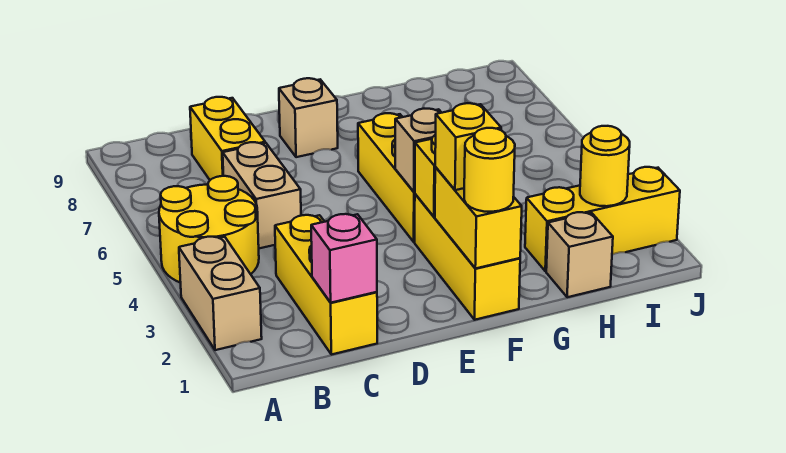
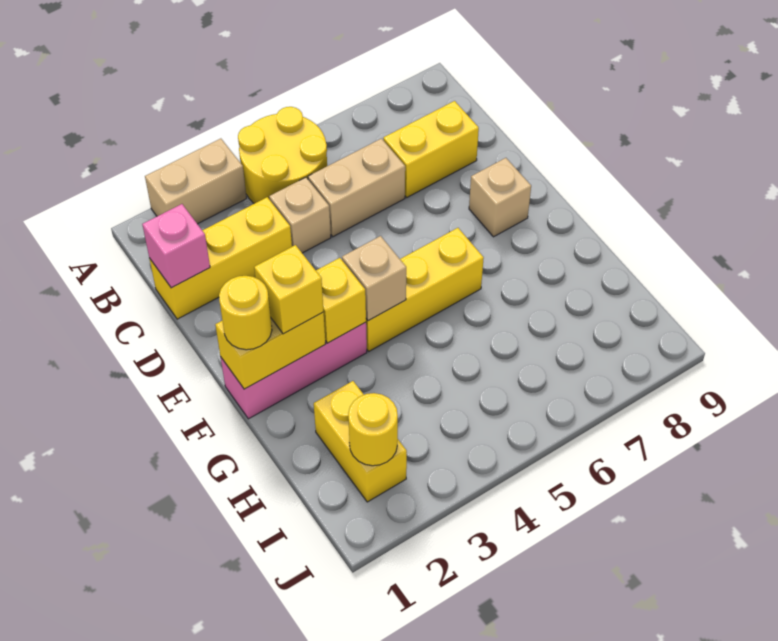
yellow 1x3 brick [415,194,520,320] -> pink 1x3 brick [221,322,367,419]
tan 1x1 brick [546,212,613,297] -> tan 1x1 brick moved to [269,177,331,253]
yellow 1x3 brick [525,167,680,271] -> yellow 1x2 brick [314,381,407,502]

